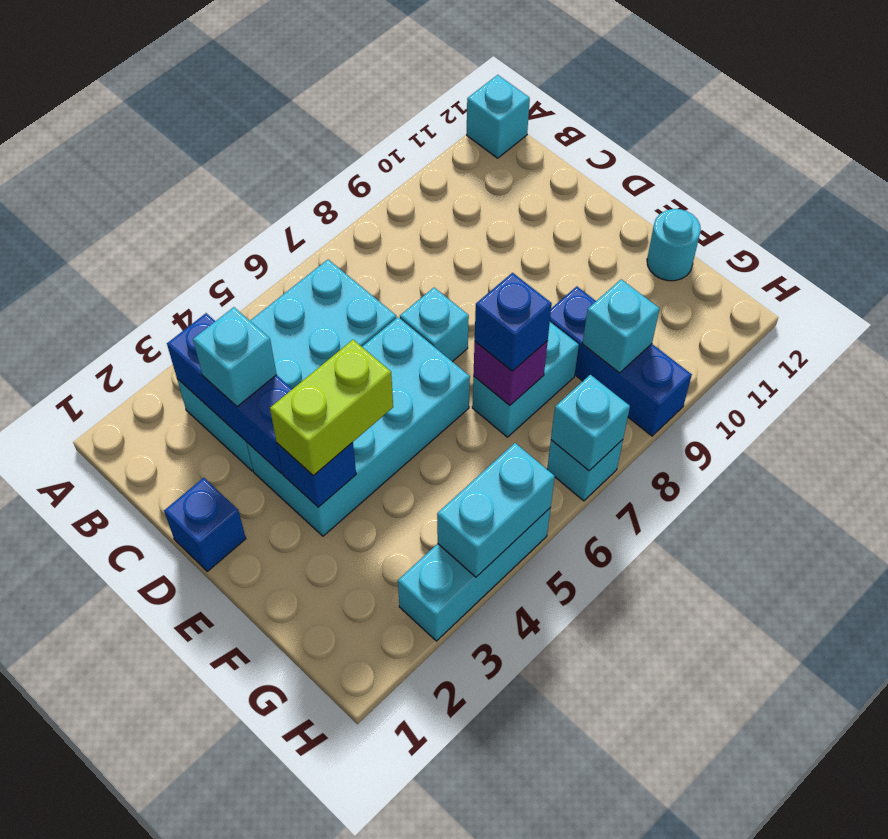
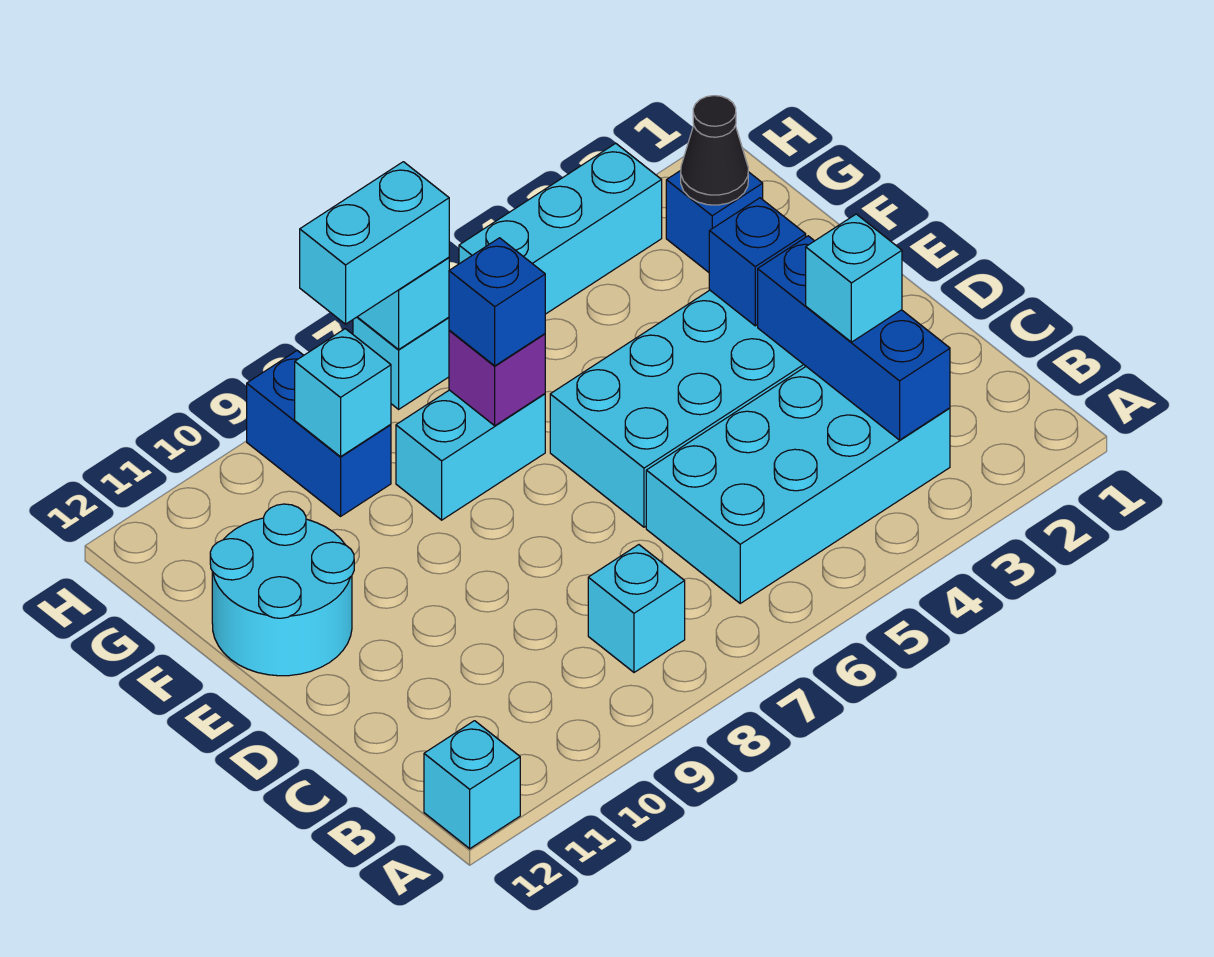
blue 1x1 brick [164,478,246,571] -> blue 1x1 brick moved to [666,171,763,272]
cyan 1x1 brick [400,288,469,362] -> cyan 1x1 brick moved to [588,545,685,672]
lime 1x2 brick [270,340,393,476] -> none
blue 1x3 brick [550,286,692,436] -> blue 1x2 brick [247,351,391,516]
cyan 1x1 round brick [647,209,701,281] -> cyan 2x2 round brick [210,504,354,676]
none -> black 1x1 cone [681,96,748,205]
cyan 1x2 brick [437,443,555,577] -> cyan 1x2 brick moved to [300,162,449,324]

